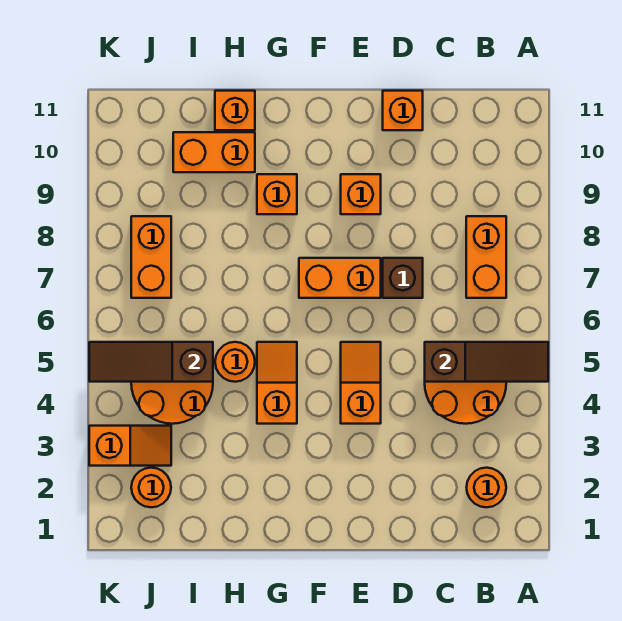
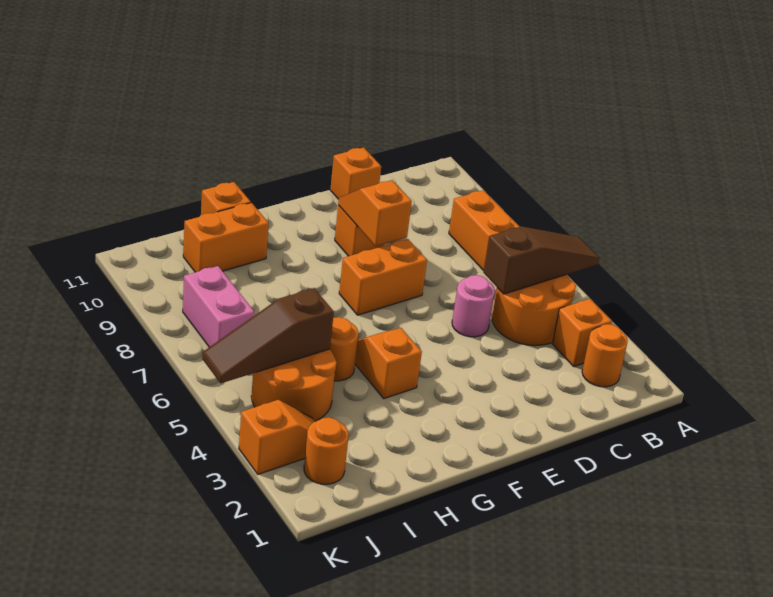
none -> pink 1x1 round brick [452,275,495,337]
brown 1x1 brick [383,258,423,298] -> none
orange 1x2 slope [341,342,381,424] -> orange 1x2 slope moved to [338,180,412,246]
orange 1x1 brick [257,174,297,214] -> orange 1x1 brick moved to [553,299,612,367]
orange 1x2 brick [131,216,171,298] -> pink 1x2 brick [183,266,254,347]

